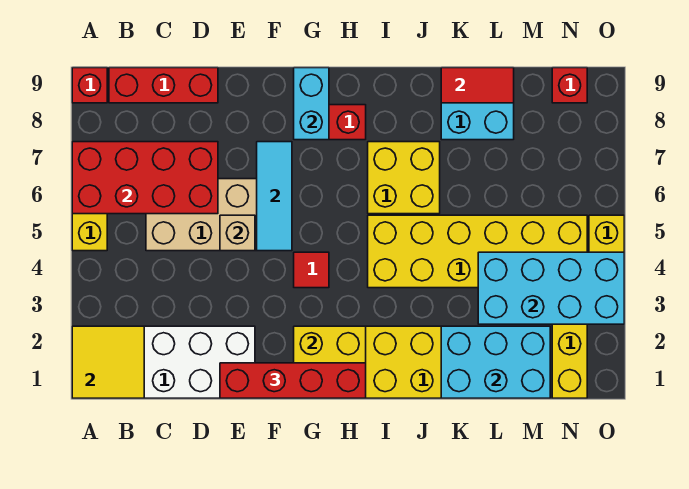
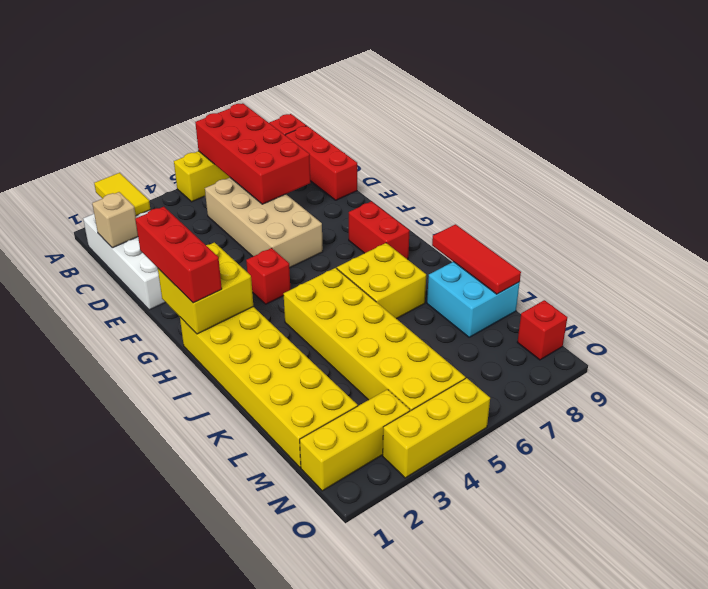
yellow 2x2 tile [72,326,144,398] -> yellow 1x2 tile [94,173,150,216]
red 1x4 brick [220,363,366,398] -> red 1x3 brick [135,207,222,303]
tan 1x1 brick [220,215,255,251] -> tan 1x1 brick moved to [92,192,138,248]
cyan 1x3 tile [257,142,292,251] -> none
red 1x1 tile [294,252,329,288] -> red 1x1 brick [246,248,290,304]
cyan 1x2 brick [294,68,329,140] -> none
cyan 2x3 brick [441,326,550,398] -> none
red 1x2 tile [441,68,514,103] -> red 1x3 tile [432,224,521,294]
cyan 2x4 brick [478,252,624,324] -> none

